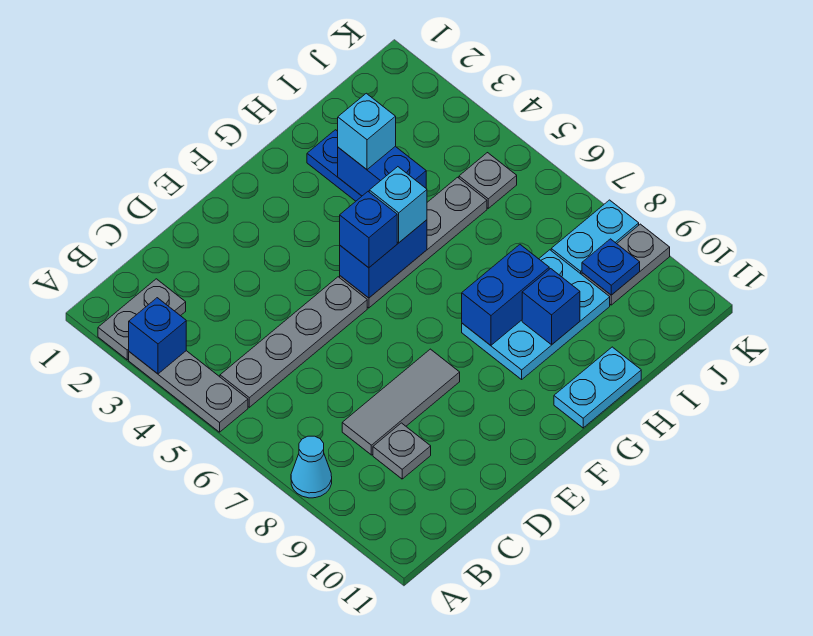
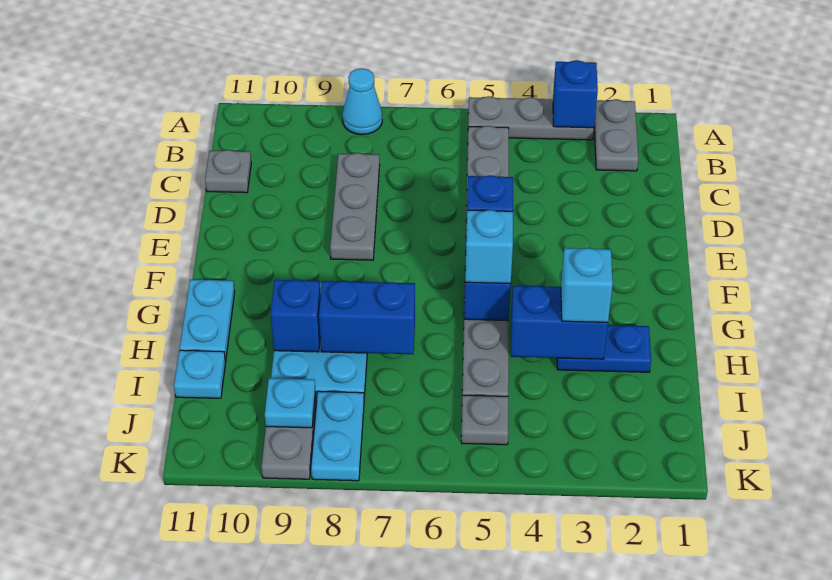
grey 1x3 tile [342,349,460,455] -> grey 1x3 plate [330,153,380,260]
grey 1x1 plate [373,423,431,479] -> grey 1x1 plate moved to [205,150,251,193]
blue 1x2 brick [462,245,549,345] -> blue 1x2 brick turned to [319,281,415,354]
none -> cyan 1x1 plate [174,350,226,398]
blue 1x1 plate [582,239,640,295] -> cyan 1x1 plate [265,378,315,428]

